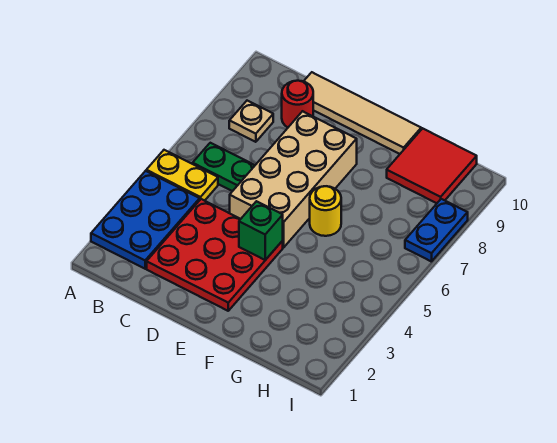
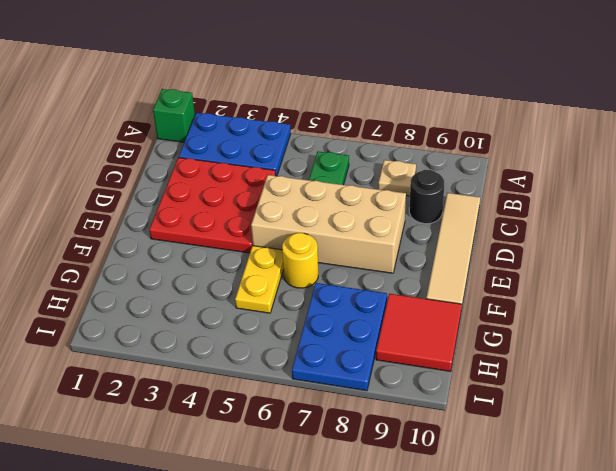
yellow 1x2 plate [146,150,218,201] -> yellow 1x2 plate moved to [235,246,284,313]
red 1x1 round brick [282,81,313,127] -> black 1x1 round brick [409,170,444,224]
green 1x1 brick [239,201,283,260] -> green 1x1 brick moved to [153,89,195,142]
blue 1x2 plate [405,199,468,262] -> blue 2x3 plate [292,283,387,391]

